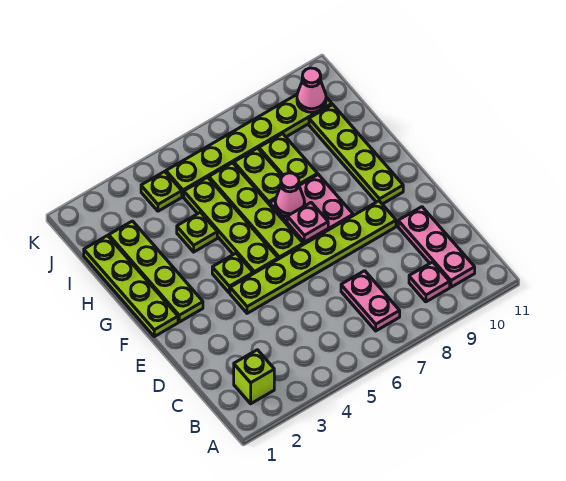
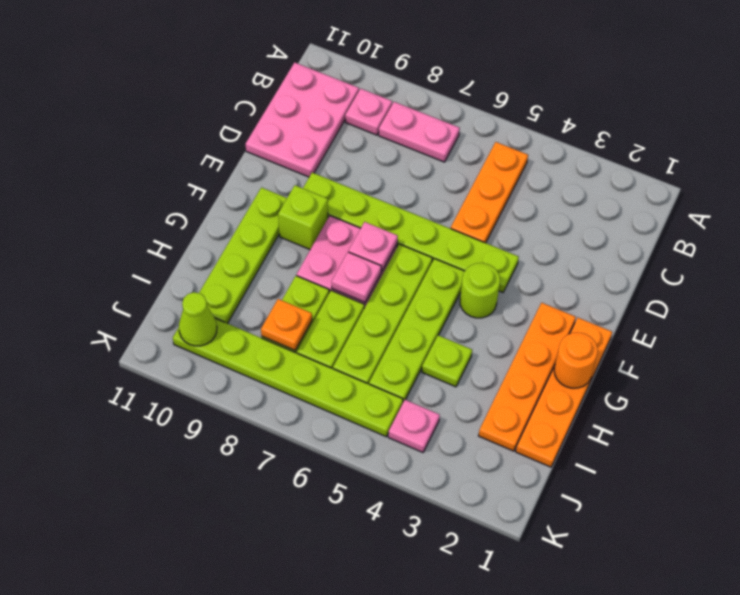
lime 1x1 brick [234,350,274,404] -> lime 1x1 brick moved to [278,185,328,249]
none -> orange 1x3 plate [451,142,528,243]
pink 1x2 plate [341,271,400,331] -> pink 1x2 plate turned to [379,102,460,162]
pink 1x3 plate [398,207,475,287] -> pink 2x3 plate [246,63,359,177]
lime 1x4 plate [84,236,178,337] -> orange 1x4 plate [516,318,612,467]
lime 1x4 plate [109,221,203,322] -> orange 1x4 plate [479,303,576,451]
lime 1x1 plate [212,253,253,293] -> lime 1x1 round brick [460,263,500,318]
none -> orange 1x1 round brick [554,333,598,388]
pink 1x1 cone [275,173,305,217] -> pink 1x1 plate [332,252,381,302]
none -> orange 1x1 plate [261,299,312,350]
lime 1x1 plate [141,171,182,211] -> pink 1x1 plate [388,400,440,452]
pink 1x1 cone [297,68,326,112] -> lime 1x1 cone [179,292,217,346]

